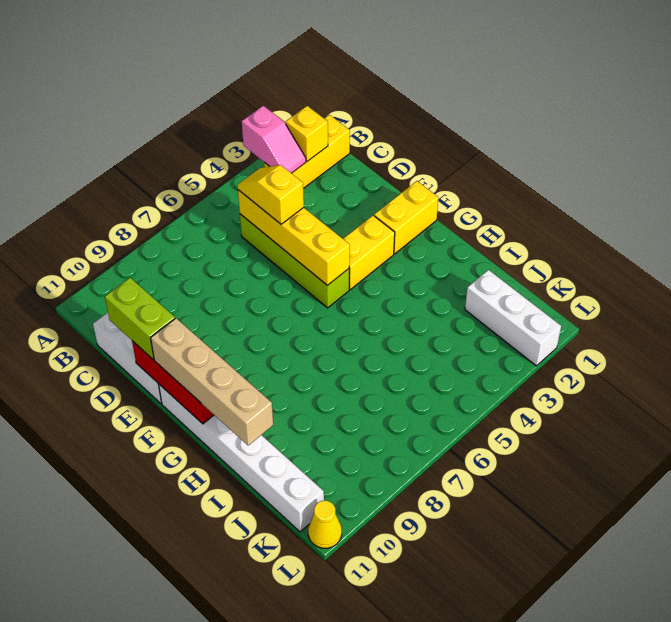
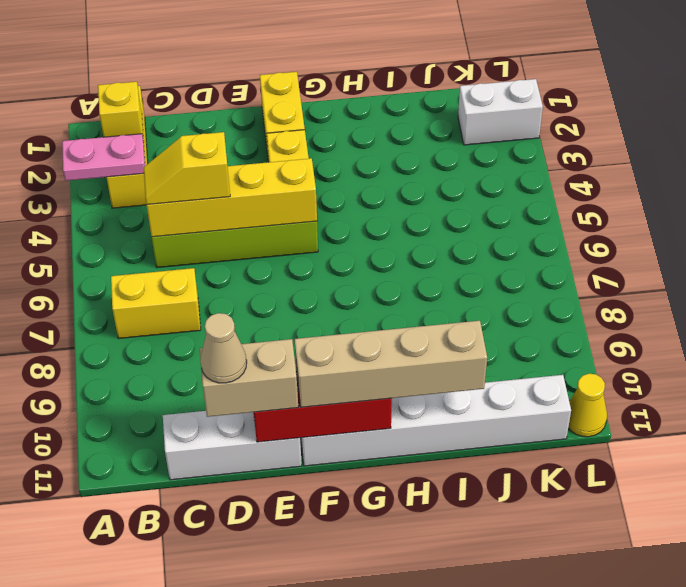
pink 1x2 slope [242,106,306,173] -> pink 1x2 plate [62,134,145,181]
none -> yellow 1x2 brick [111,268,201,339]
lime 1x2 brick [105,278,175,360] -> tan 1x2 brick [200,339,298,417]
none -> tan 1x1 cone [200,313,247,383]
white 1x3 brick [465,270,561,366] -> white 1x2 brick [458,79,543,145]

